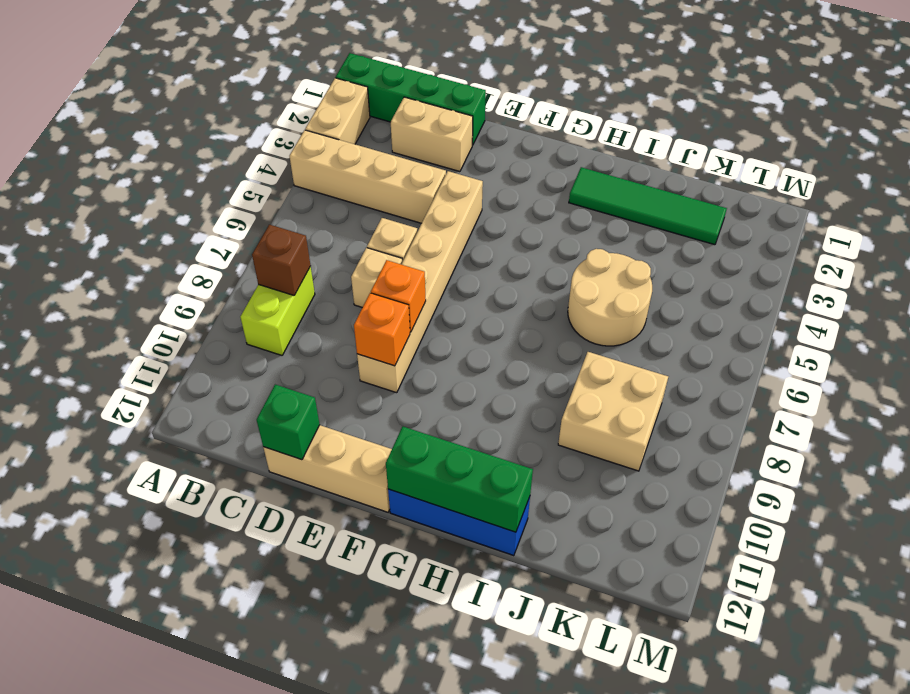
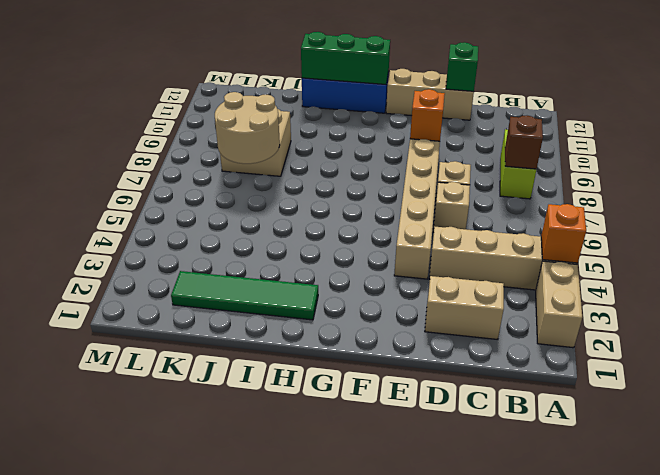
green 1x4 brick [336,53,486,145] -> none
orange 1x1 brick [371,260,426,332] -> orange 1x1 brick moved to [541,204,586,263]
tan 2x2 round brick [568,249,652,346] -> tan 2x2 round brick moved to [215,92,280,164]

